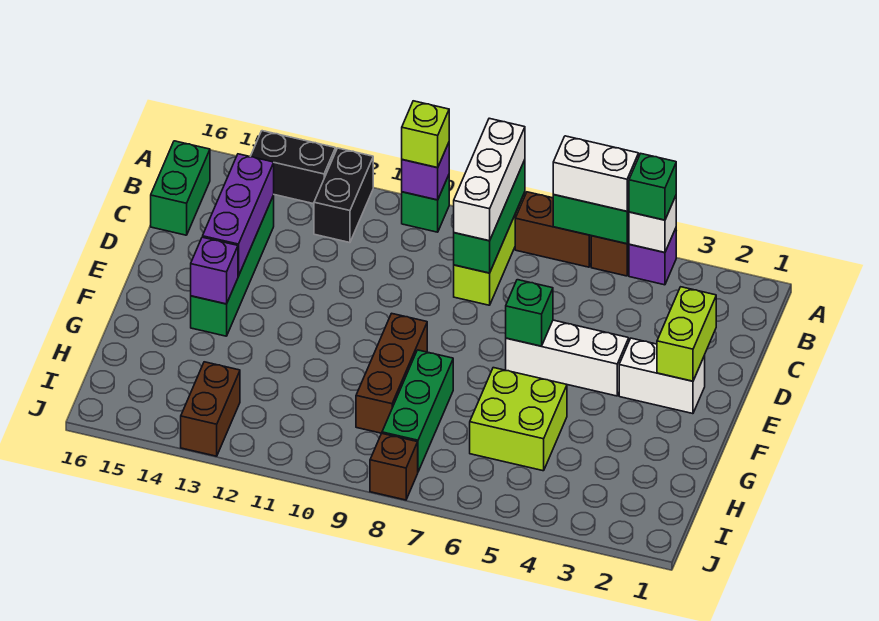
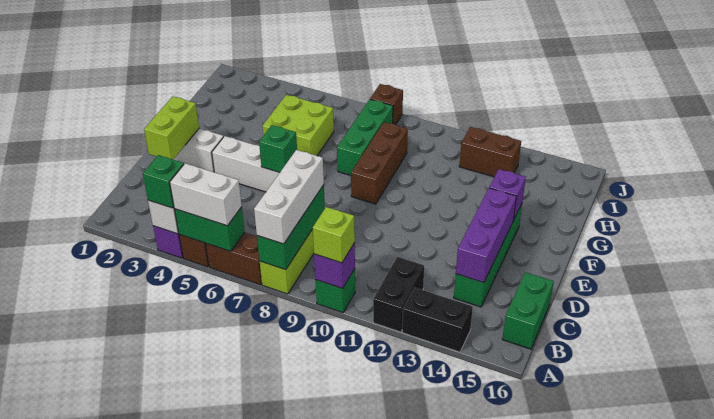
brown 1x2 brick [181,362,240,456] -> brown 1x2 brick turned to [459,127,521,177]

